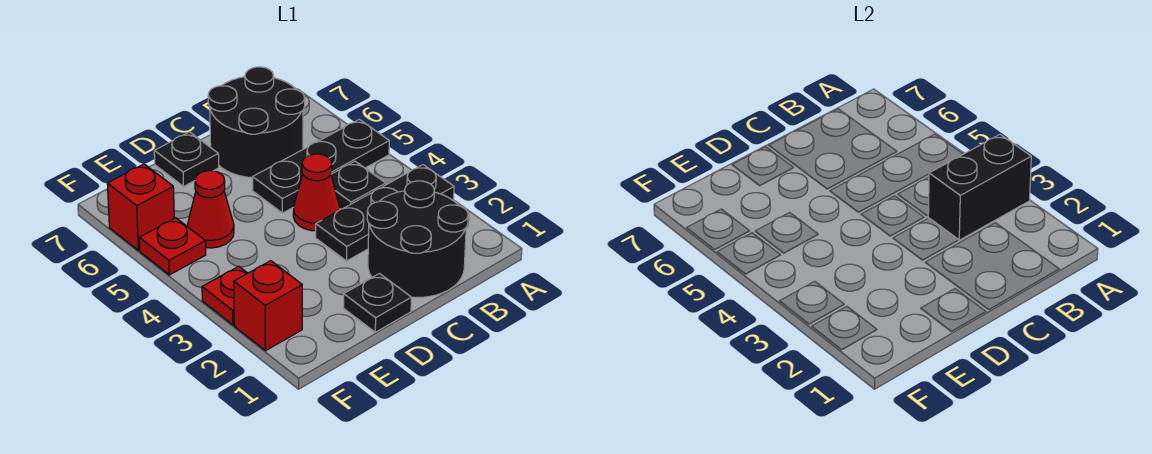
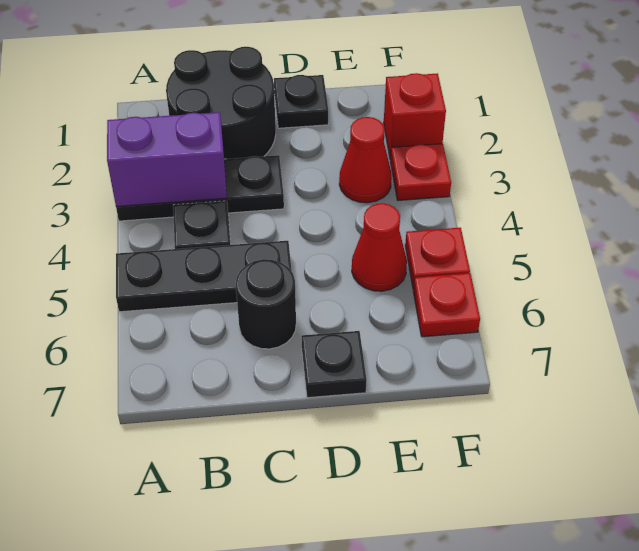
black 1x2 brick [928,135,1031,240] -> purple 1x2 brick [107,112,227,206]
black 2x2 round brick [208,67,305,178] -> black 1x1 round brick [236,259,296,349]
red 1x1 cone [293,154,340,231] -> red 1x1 cone moved to [339,117,392,203]
red 1x1 brick [107,164,174,251] -> red 1x1 plate [413,273,480,337]

